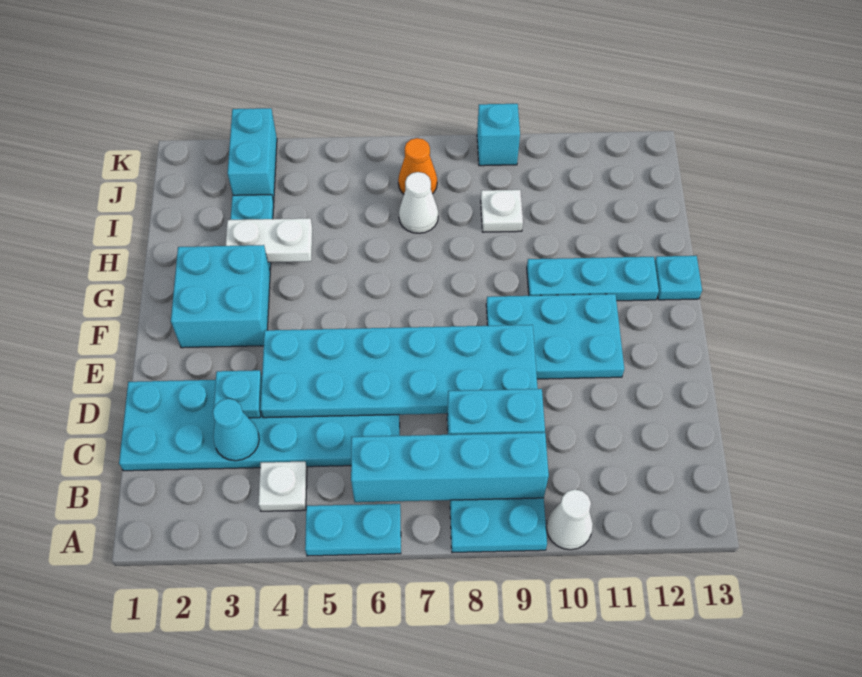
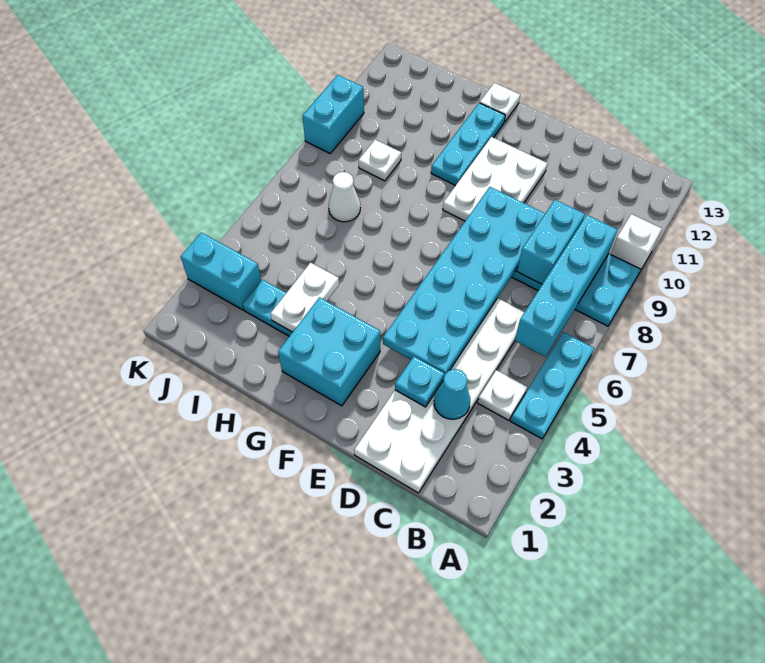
cyan 1x2 plate [305,504,401,556] -> cyan 1x3 plate [511,332,594,439]
white 1x1 cone [546,489,593,550] -> white 1x1 brick [611,214,662,272]
cyan 2x6 plate [119,380,400,471] -> white 2x6 plate [354,298,524,493]
cyan 2x3 plate [486,294,624,379] -> white 2x3 plate [443,137,547,221]
cyan 1x1 plate [655,256,702,300] -> white 1x1 plate [480,83,520,122]
orange 1x1 cone [398,138,437,194] -> none
cyan 1x1 brick [477,104,520,166] -> cyan 1x2 brick [302,75,364,153]

